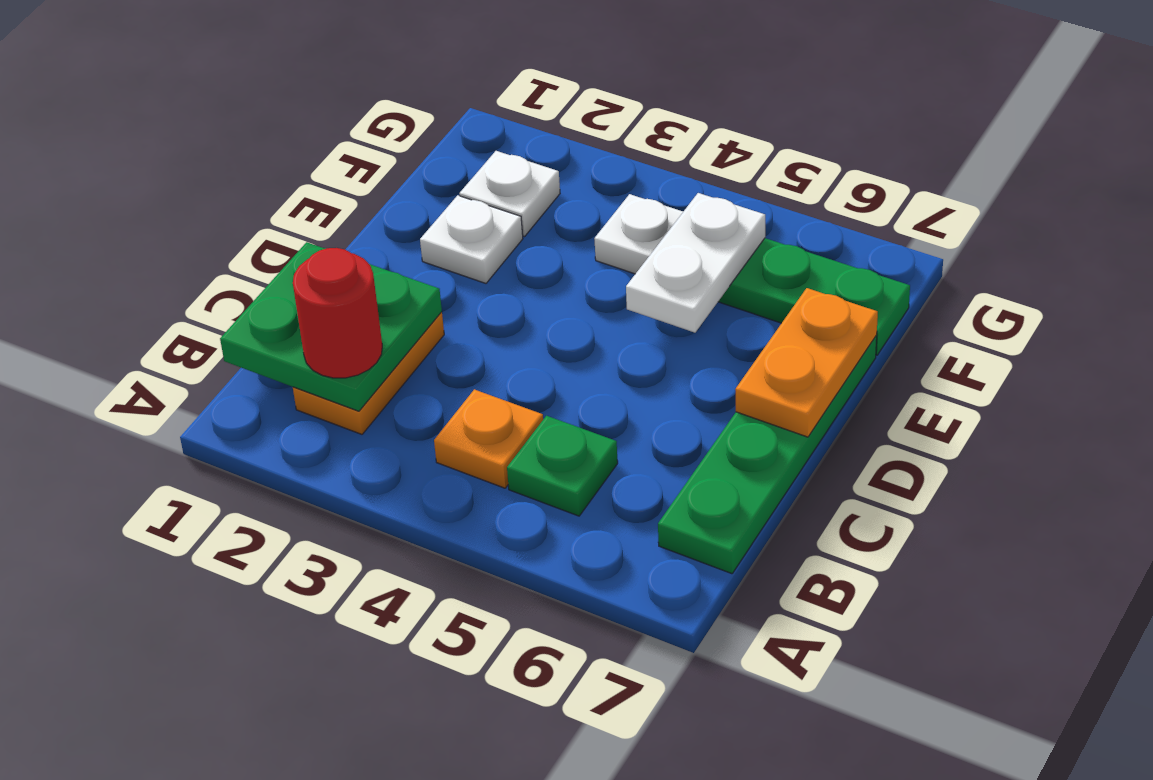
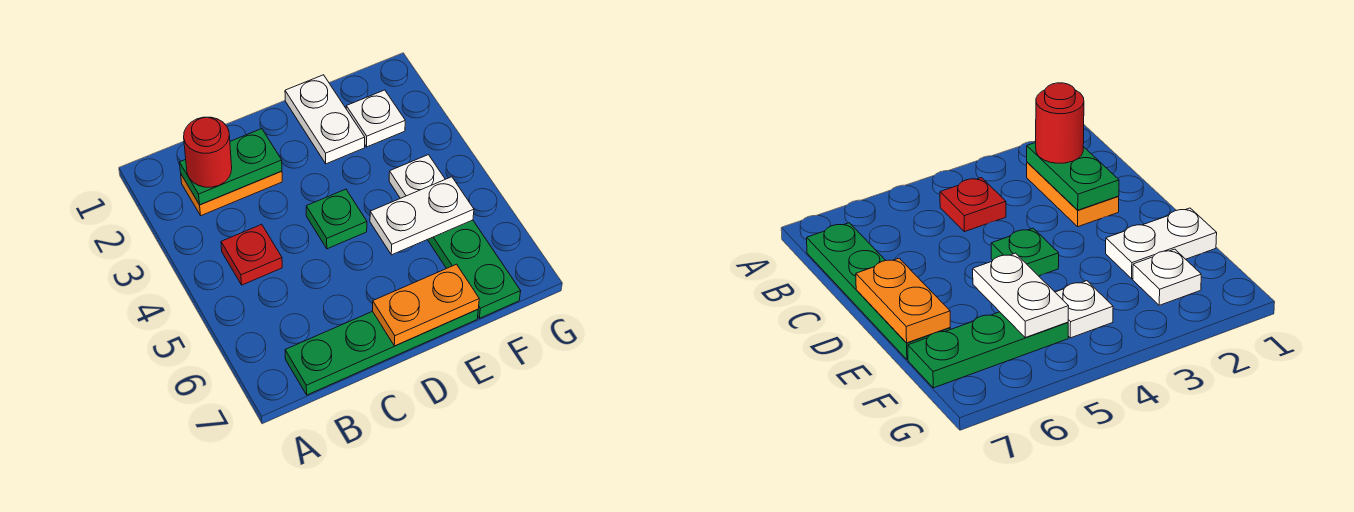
green 2x2 plate [220,242,442,411] -> green 1x2 plate [180,129,282,205]
orange 1x1 plate [434,389,543,488] -> red 1x1 plate [221,224,282,285]
green 1x1 plate [507,416,618,516] -> green 1x1 plate moved to [306,189,367,249]
white 1x1 plate [420,195,523,283] -> white 1x2 plate [285,75,365,164]

